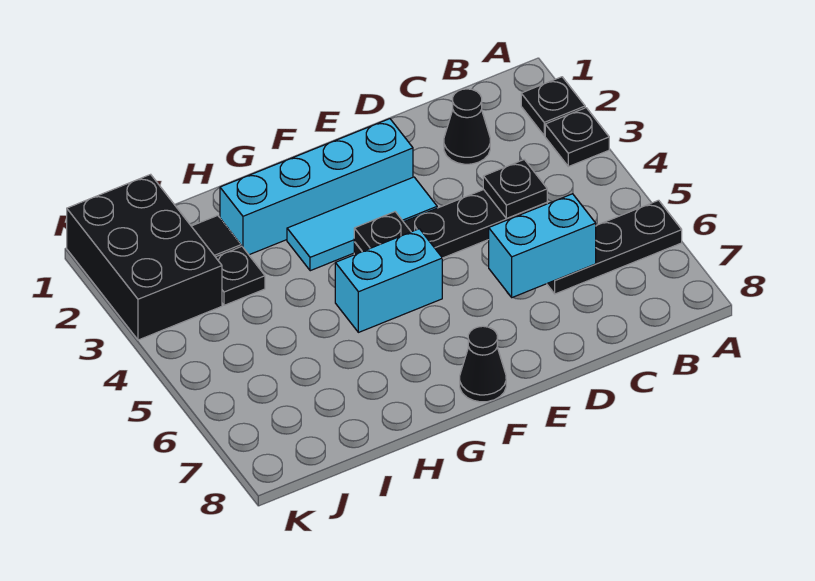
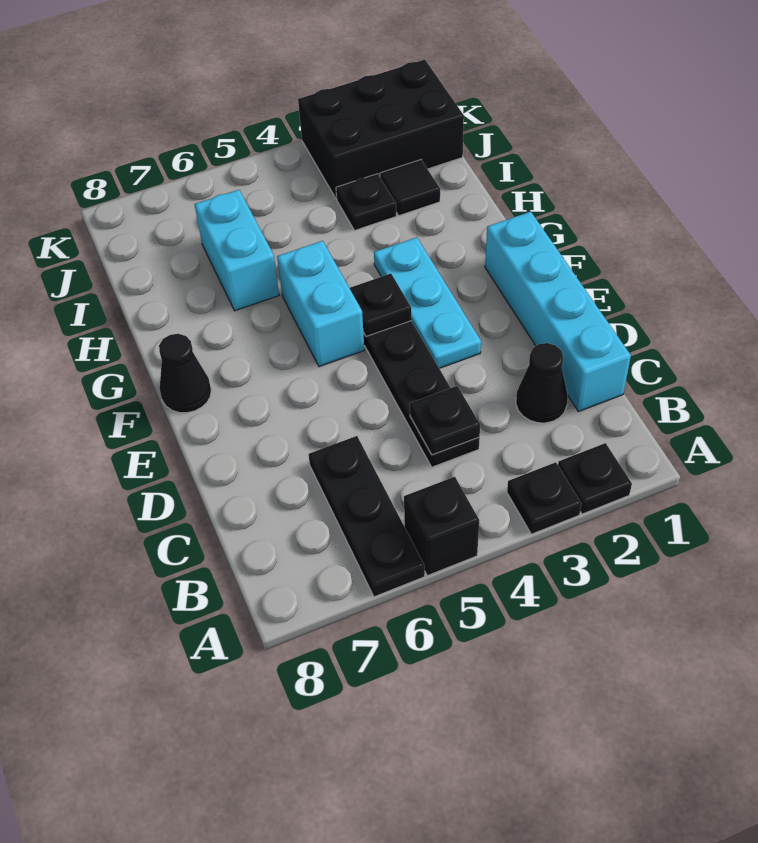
none -> black 1x1 brick [404,477,479,576]
cyan 1x2 brick [489,194,596,297] -> cyan 1x2 brick moved to [194,190,279,311]
cyan 1x4 brick [220,119,413,255] -> cyan 1x4 brick moved to [485,212,631,412]
cyan 1x3 tile [287,177,437,271] -> cyan 1x3 plate [374,237,481,368]

